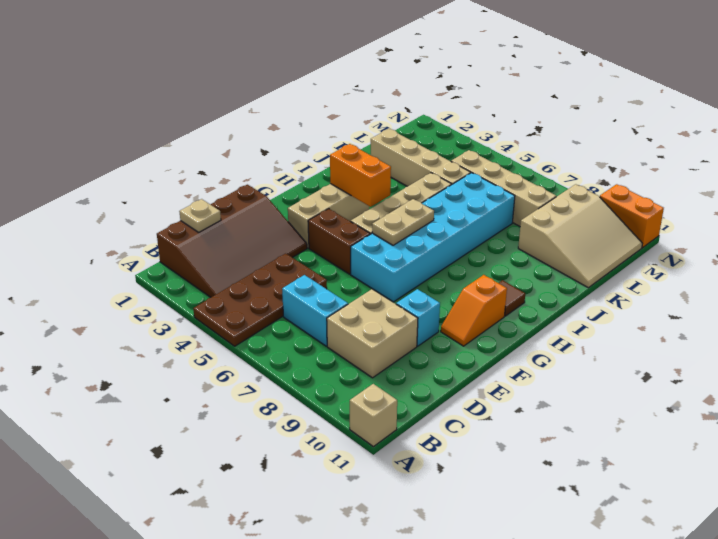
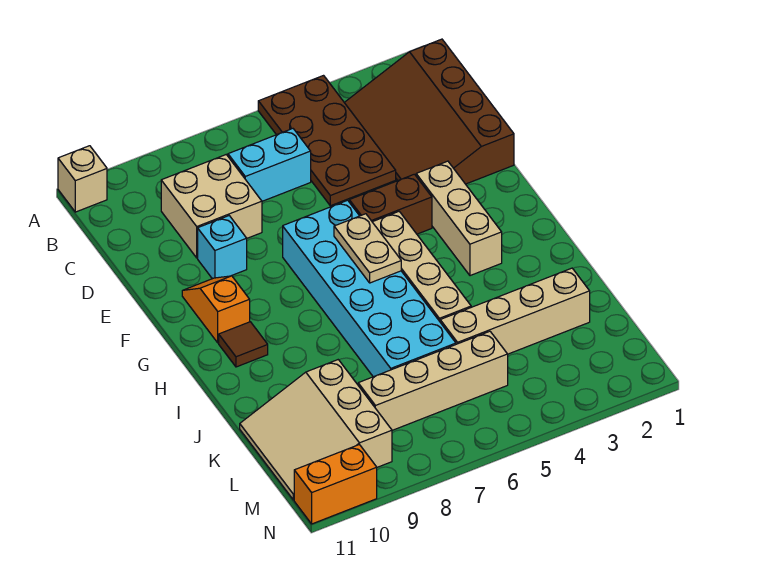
tan 1x1 plate [179,199,221,232] -> none
orange 1x2 brick [330,144,391,207] -> none

